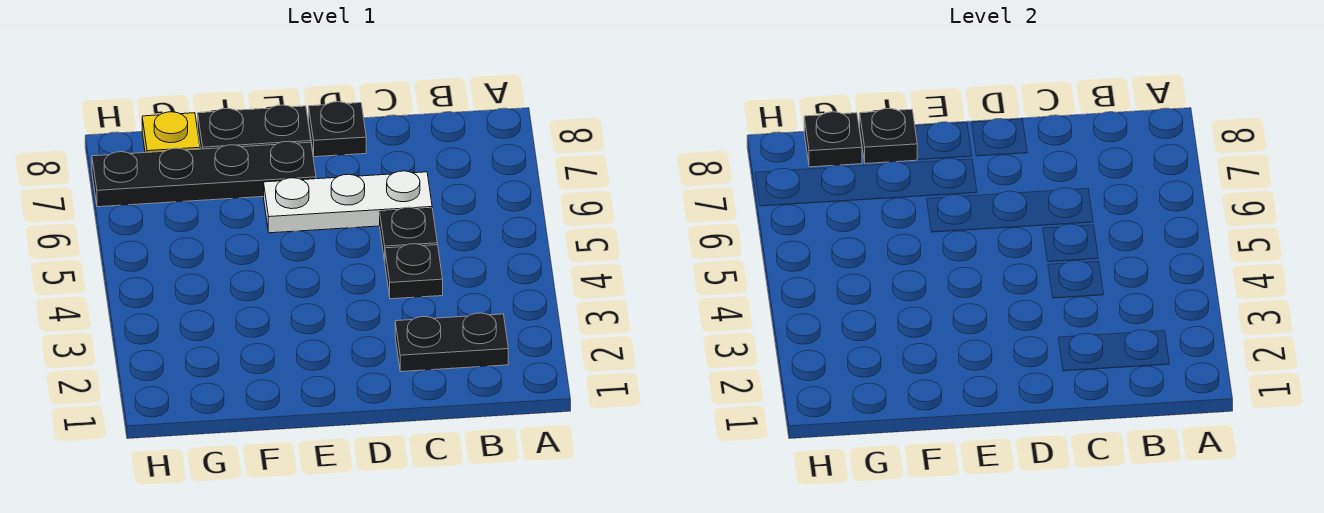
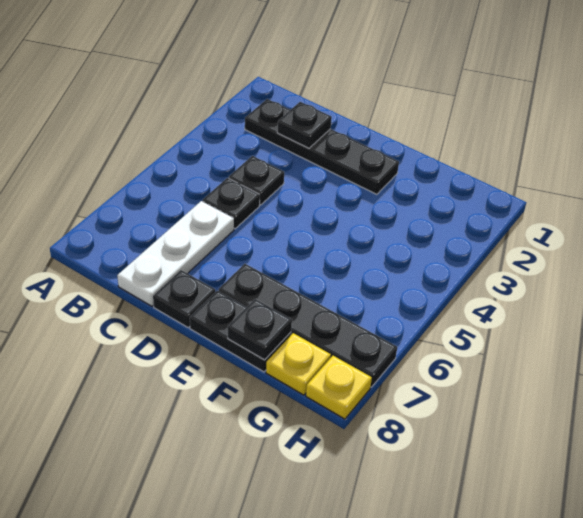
black 1x2 plate [395,313,508,372] -> black 1x4 plate [245,99,399,194]
white 1x3 plate [264,171,432,233] -> white 1x3 plate turned to [117,201,234,306]
black 1x1 plate [804,112,862,167] -> black 1x1 plate moved to [277,102,332,148]
none -> yellow 1x1 plate [306,356,372,419]

